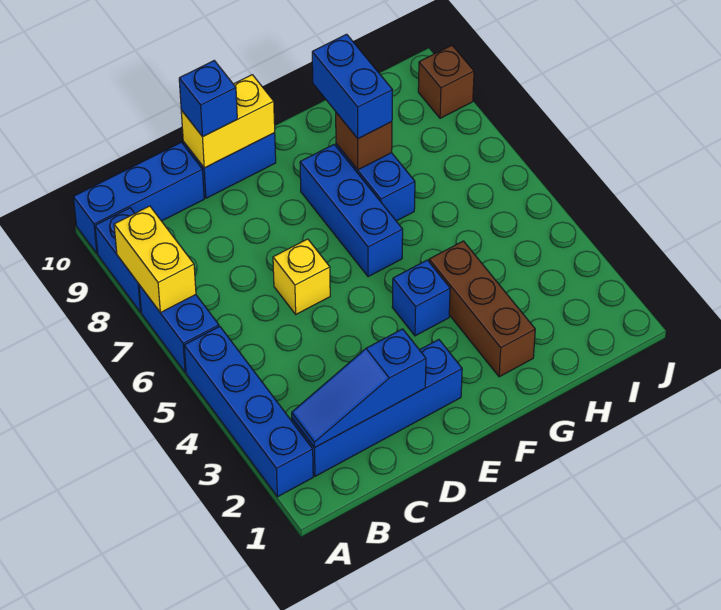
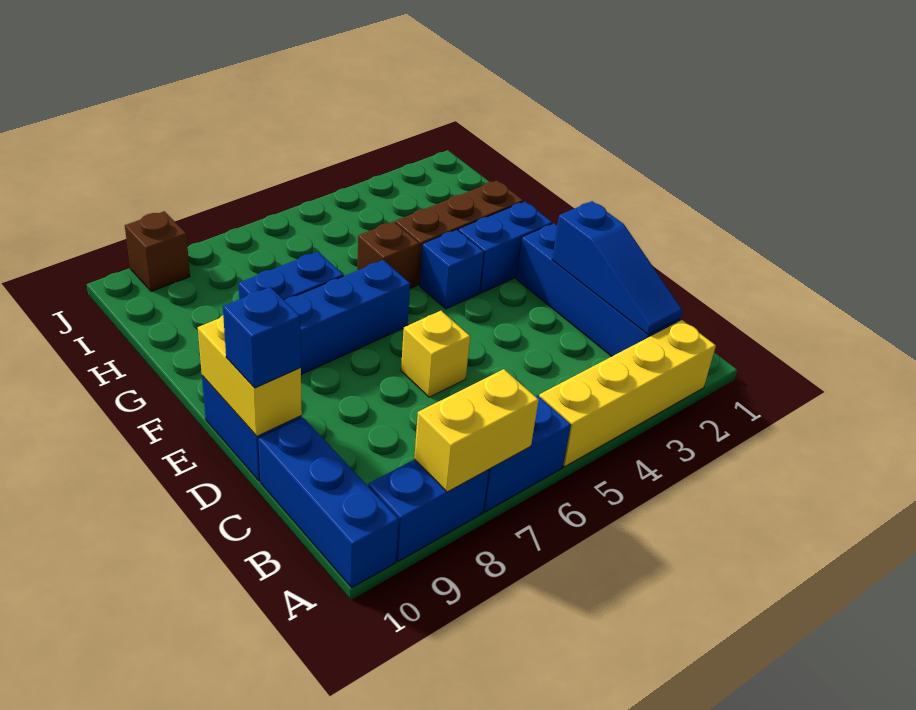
blue 1x4 brick [184,327,313,497] -> yellow 1x4 brick [539,320,716,467]
brown 1x1 brick [336,113,392,170] -> brown 1x1 brick moved to [357,221,419,288]
blue 1x2 brick [312,34,392,139] -> blue 1x2 brick moved to [458,201,552,293]

